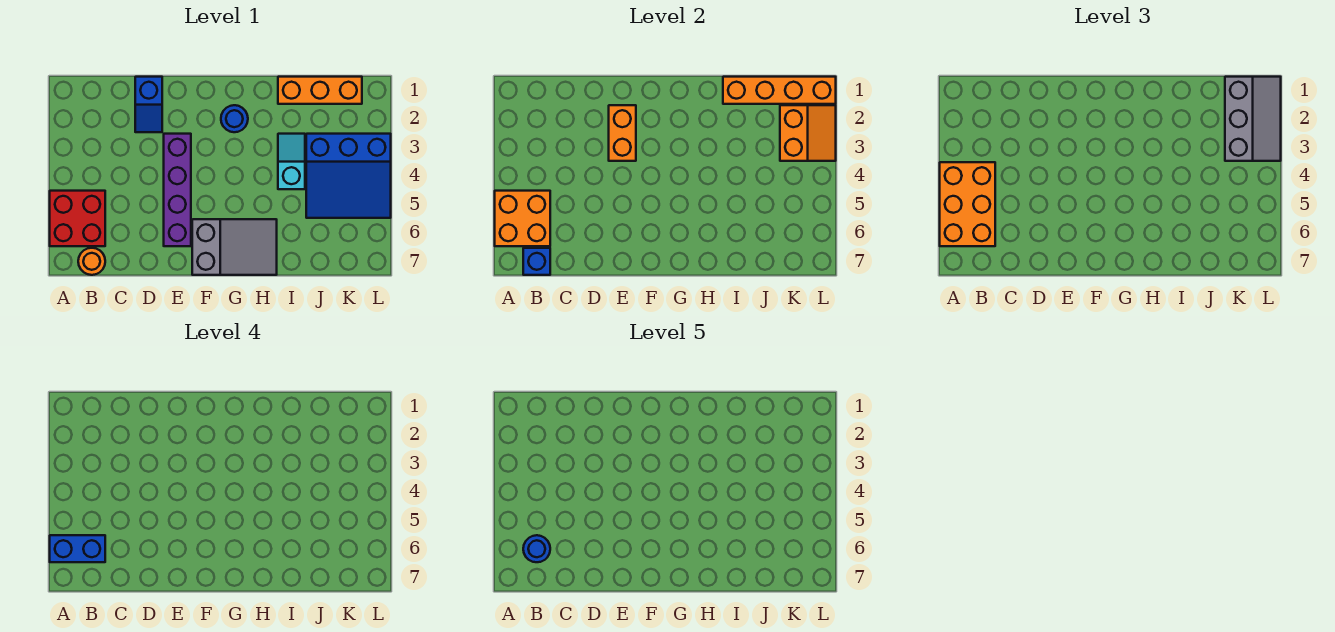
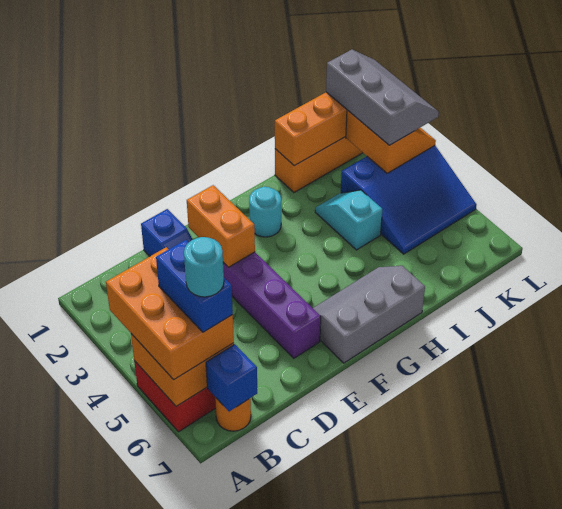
blue 1x2 brick [50,535,105,562] -> blue 1x2 brick turned to [156,240,233,332]
blue 1x1 round brick [523,535,550,562] -> cyan 1x1 round brick [184,237,224,297]
grey 2x3 slope [192,219,277,275] -> grey 2x3 slope turned to [313,266,425,363]
blue 1x1 round brick [221,105,248,132] -> cyan 1x1 round brick [249,187,281,237]

